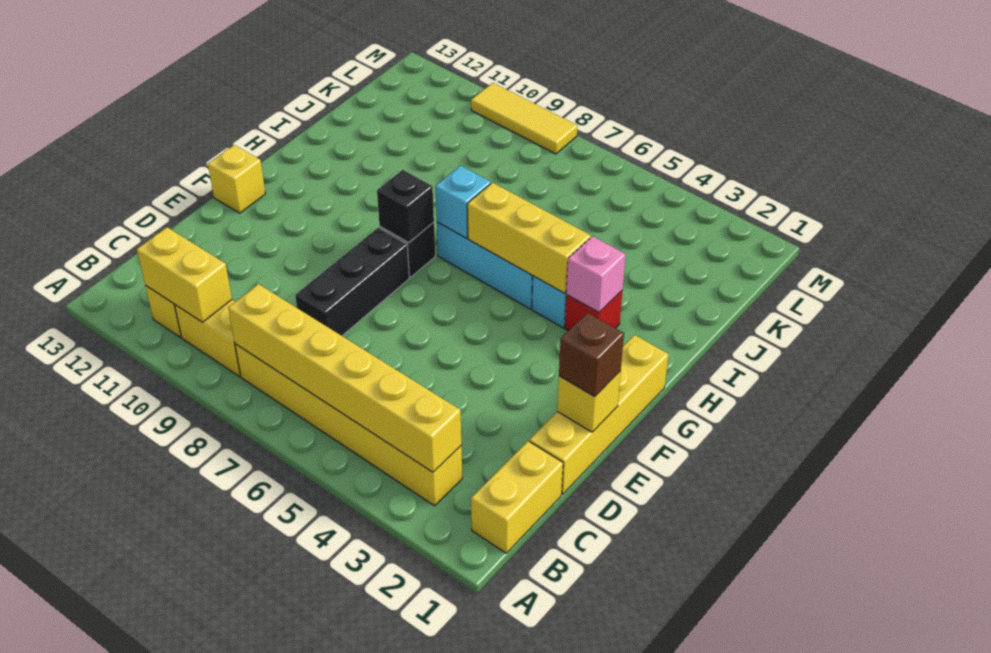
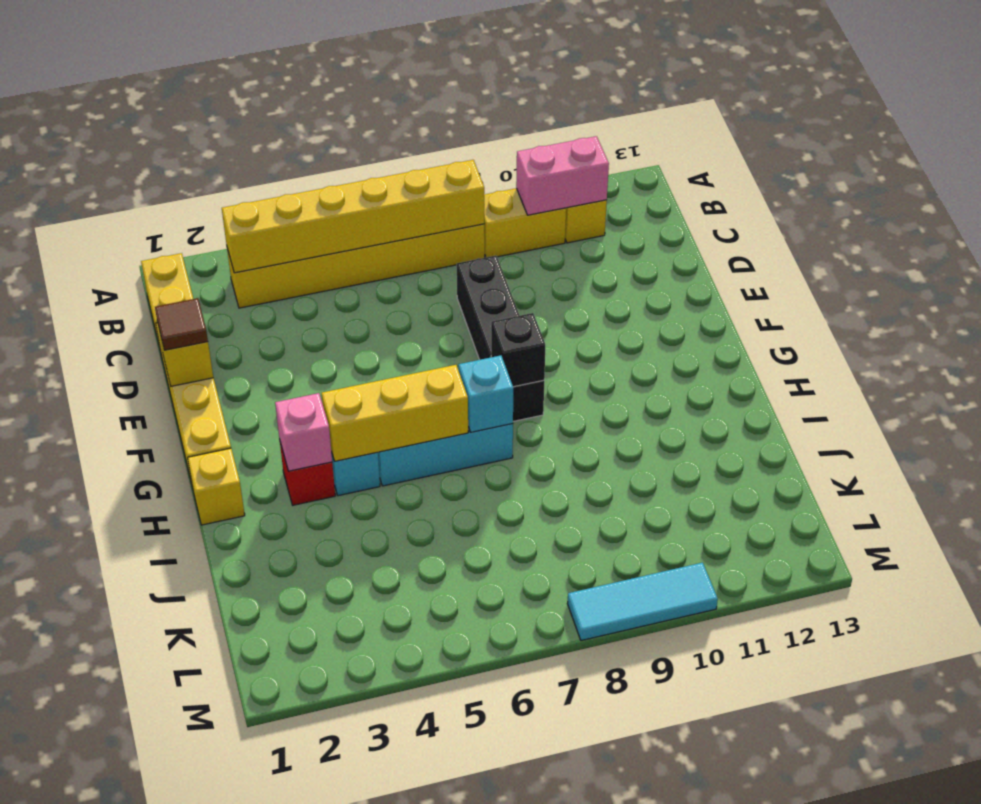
yellow 1x2 brick [137,227,232,322] -> pink 1x2 brick [516,136,609,215]
brown 1x1 brick [559,313,624,396] -> brown 1x1 tile [155,298,208,350]
yellow 1x1 brick [208,145,265,213] -> yellow 1x1 brick moved to [187,448,245,525]
yellow 1x3 tile [471,83,577,154] -> cyan 1x3 tile [567,563,718,641]

